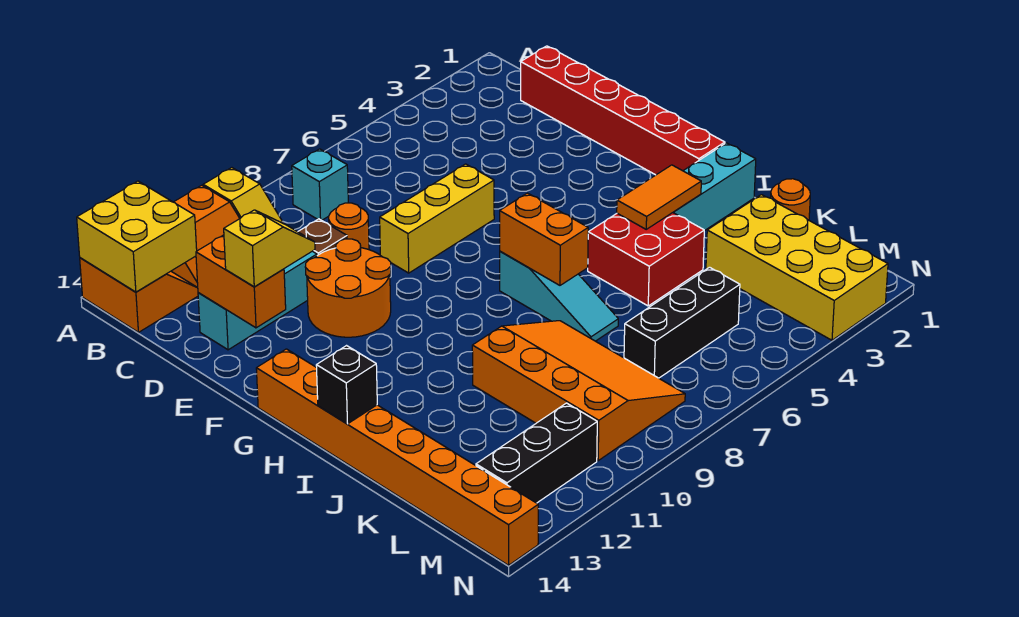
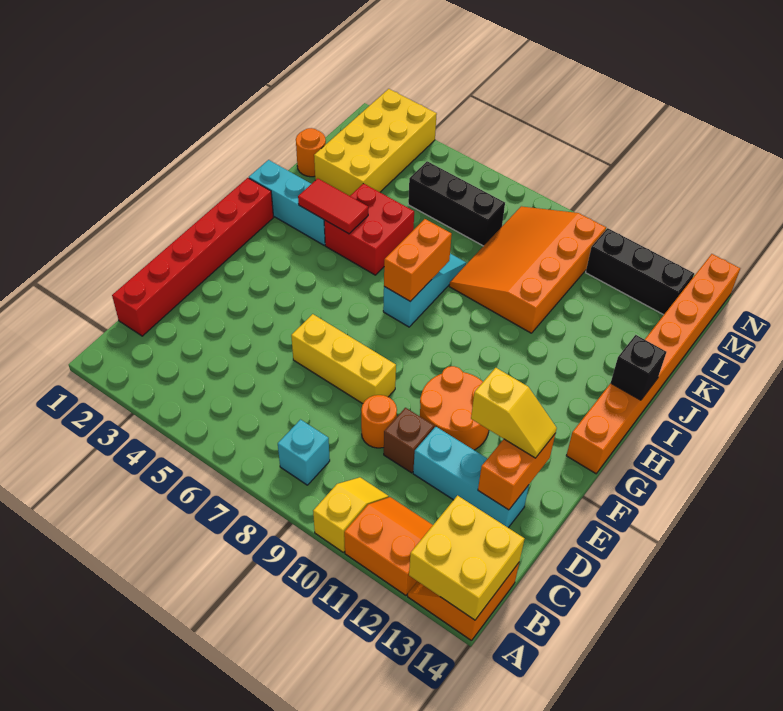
yellow 1x2 slope [224,210,315,287] -> yellow 1x2 slope turned to [471,368,557,458]
orange 1x2 tile [617,165,701,229] -> red 1x2 tile [298,178,368,234]

